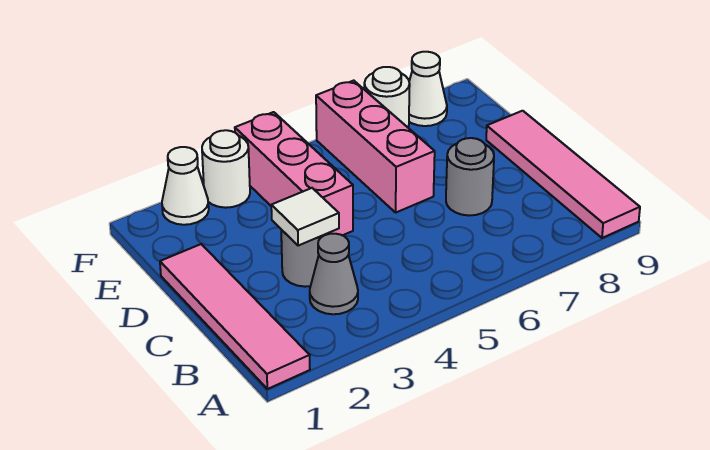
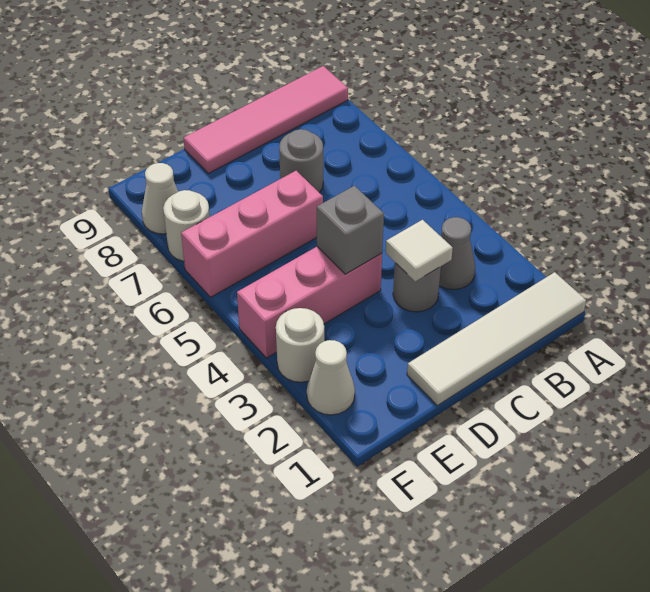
pink 1x4 tile [160,244,310,389] -> white 1x4 tile [407,272,586,406]
none -> grey 1x1 brick [317,186,384,274]

